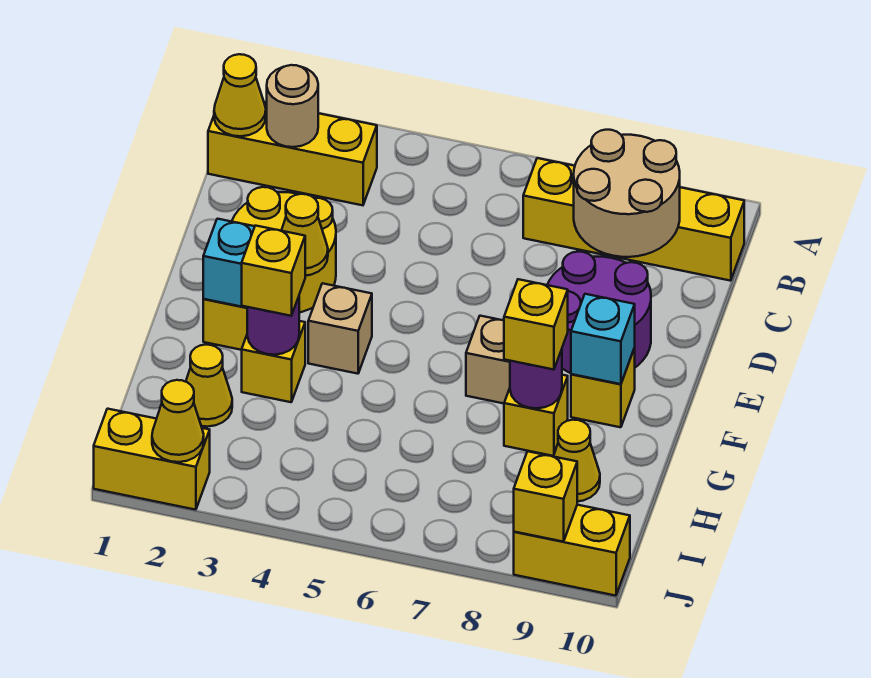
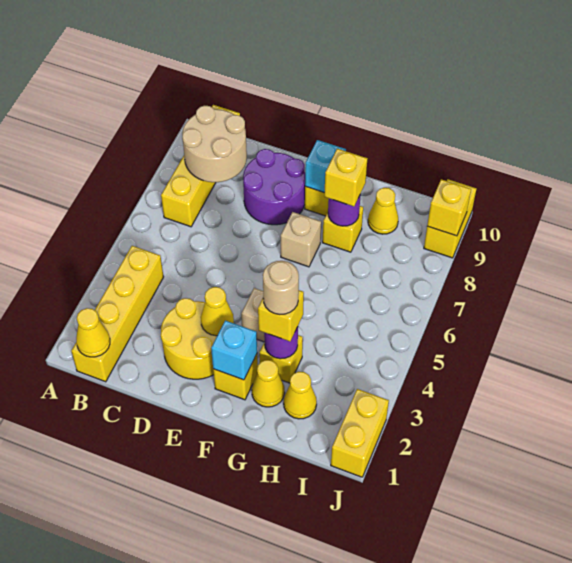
yellow 1x3 brick [208,102,377,205] -> yellow 1x4 brick [71,246,163,382]
tan 1x1 round brick [267,65,318,147] -> tan 1x1 round brick moved to [263,261,299,314]
yellow 1x1 cone [152,380,204,462] -> yellow 1x1 cone moved to [252,360,285,407]

